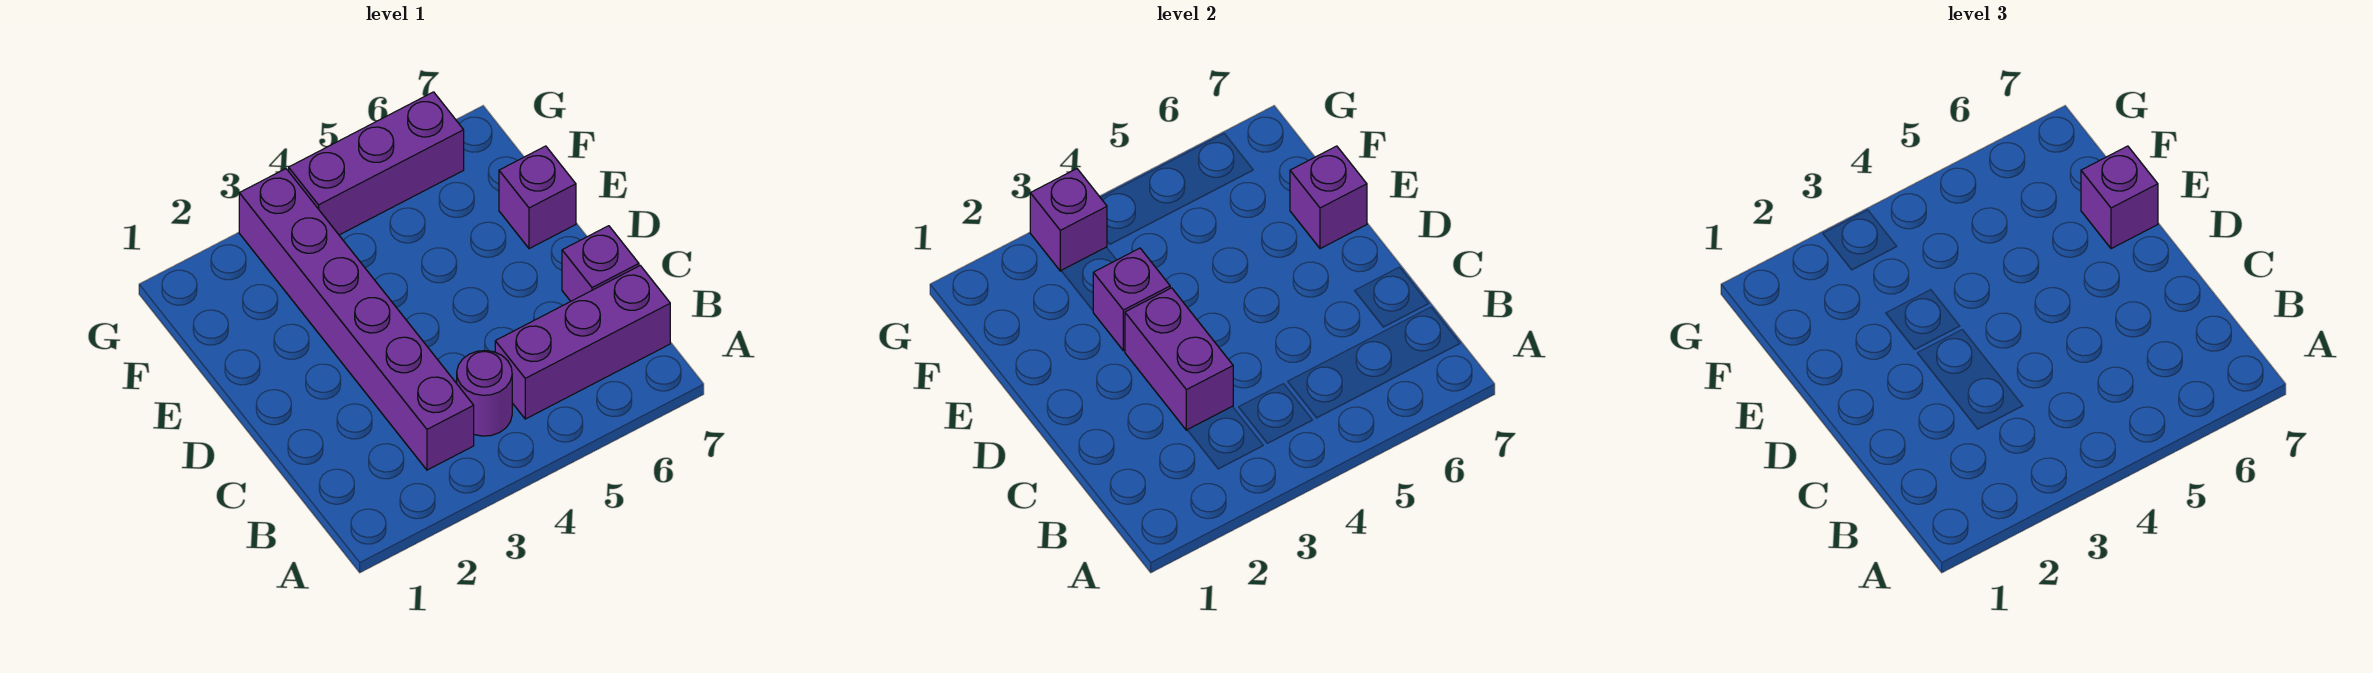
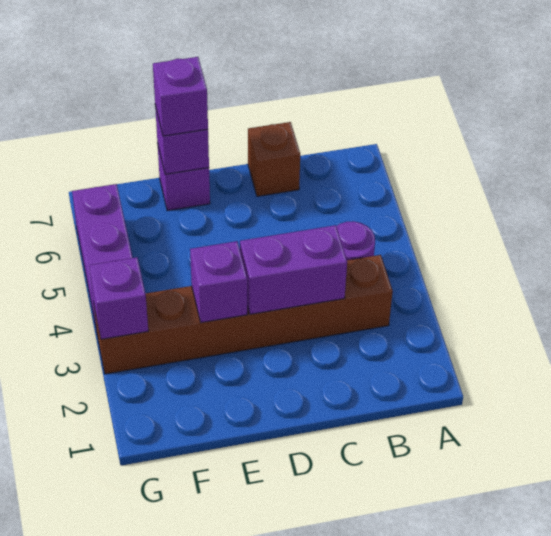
purple 1x6 brick [239,169,474,470] -> brown 1x6 brick [94,255,393,374]
purple 1x3 brick [495,266,670,419] -> none
purple 1x1 brick [562,226,639,301] -> brown 1x1 brick [248,122,300,196]

